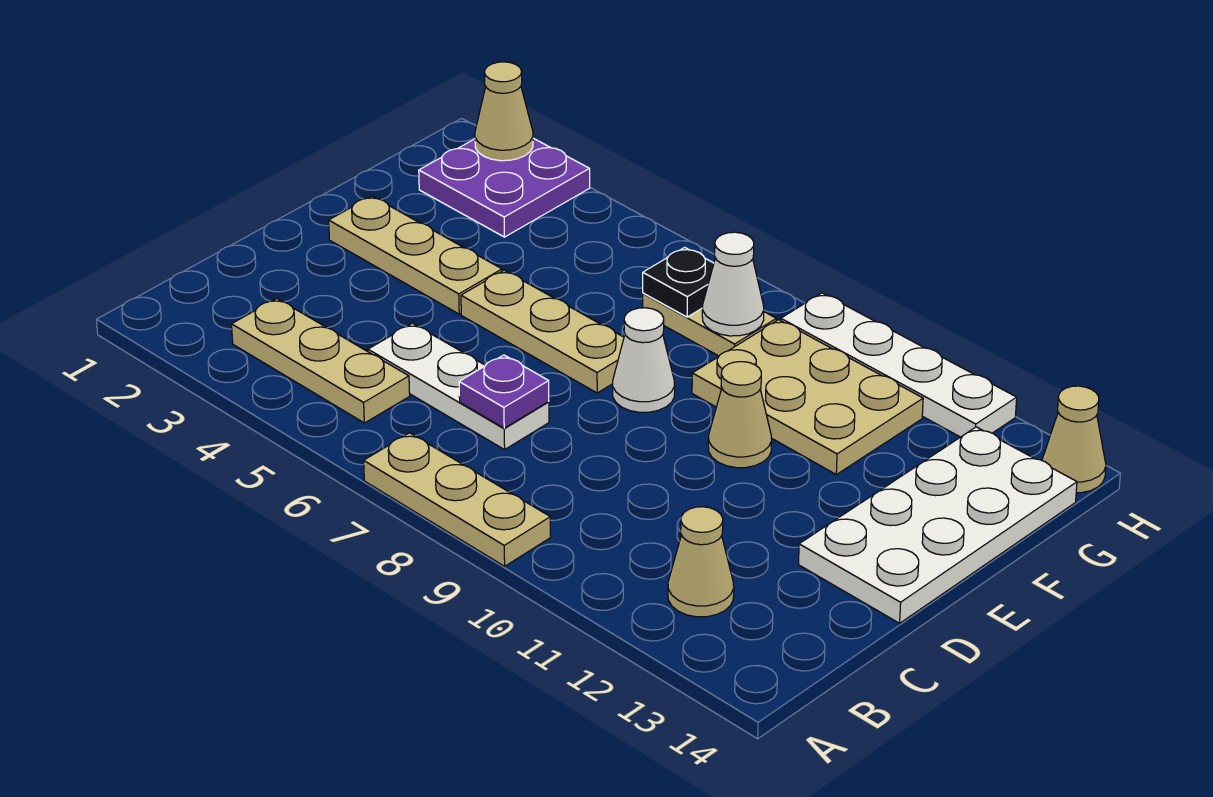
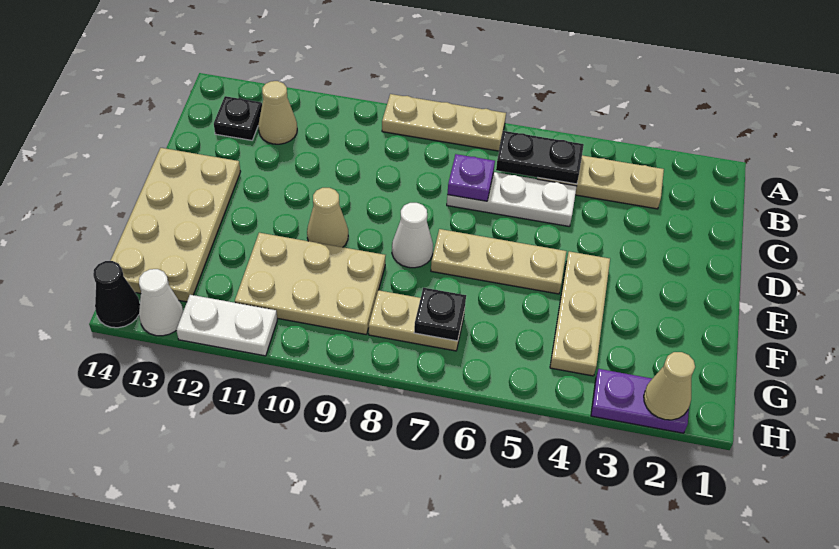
none -> black 1x2 plate [496,131,584,184]
none -> black 1x1 plate [214,96,262,140]
white 2x4 plate [799,427,1077,623] -> tan 2x4 plate [110,148,241,302]
tan 1x3 plate [329,196,502,314] -> tan 1x3 plate turned to [550,251,610,376]
purple 2x2 plate [419,138,590,237] -> purple 1x2 plate [591,369,689,433]
white 1x1 cone [702,232,764,336] -> white 1x1 cone moved to [139,269,183,336]
white 1x4 plate [781,293,1017,437] -> white 1x2 plate [176,295,277,356]
tan 1x1 cone [1042,386,1106,493] -> black 1x1 cone [93,261,140,328]

